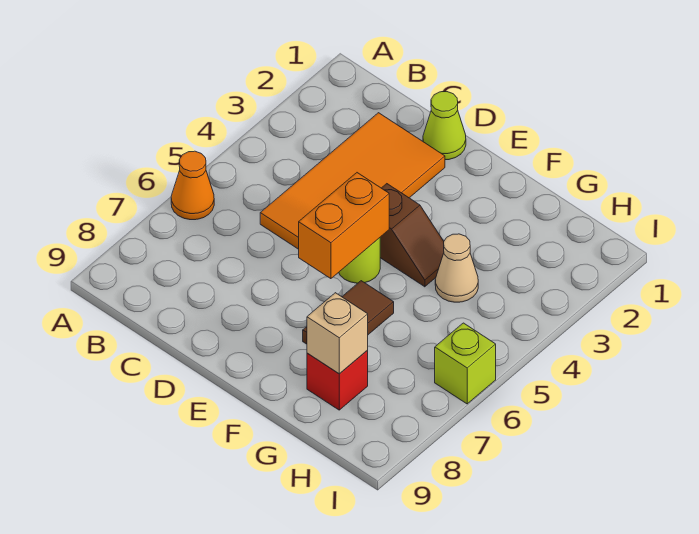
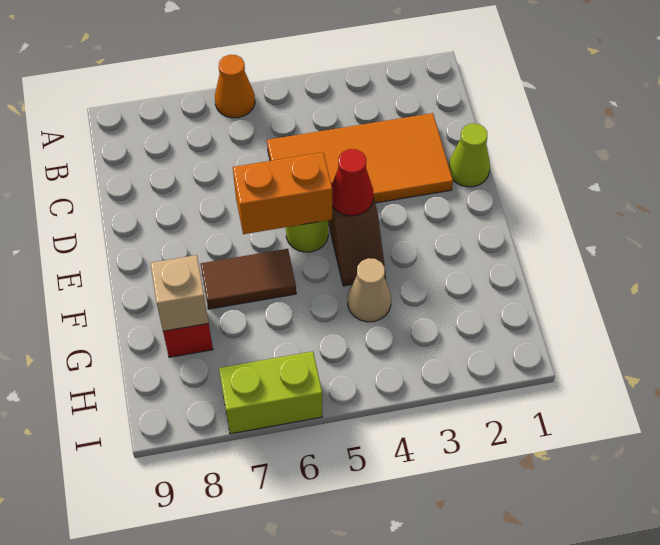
none -> red 1x1 cone [331,149,373,216]
lime 1x1 brick [435,323,496,404] -> lime 1x2 brick [219,351,322,434]

